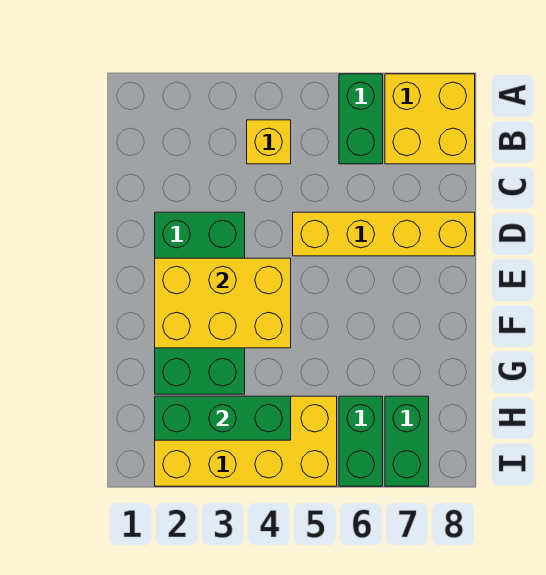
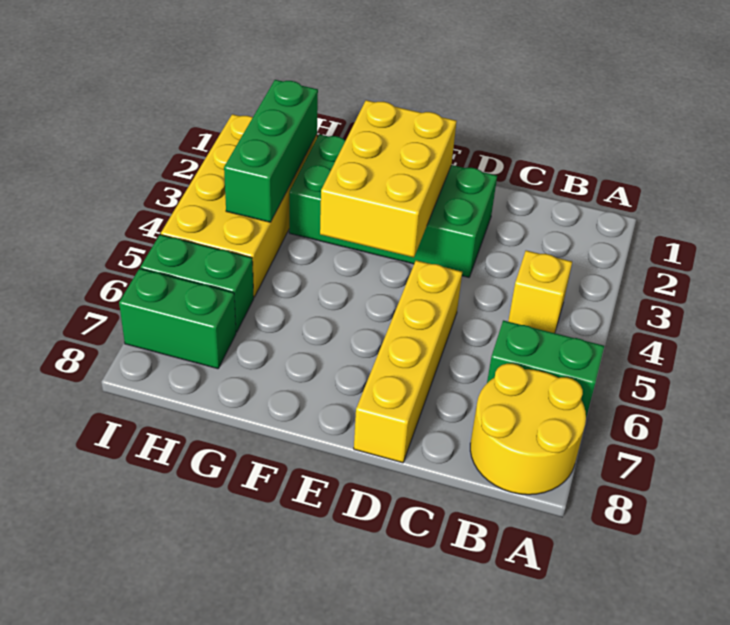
yellow 2x2 brick [385,74,475,164] -> yellow 2x2 round brick [470,364,586,495]

